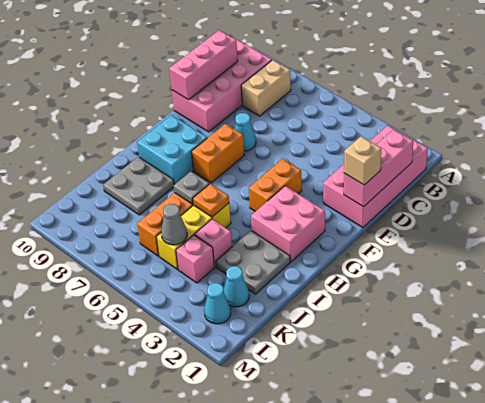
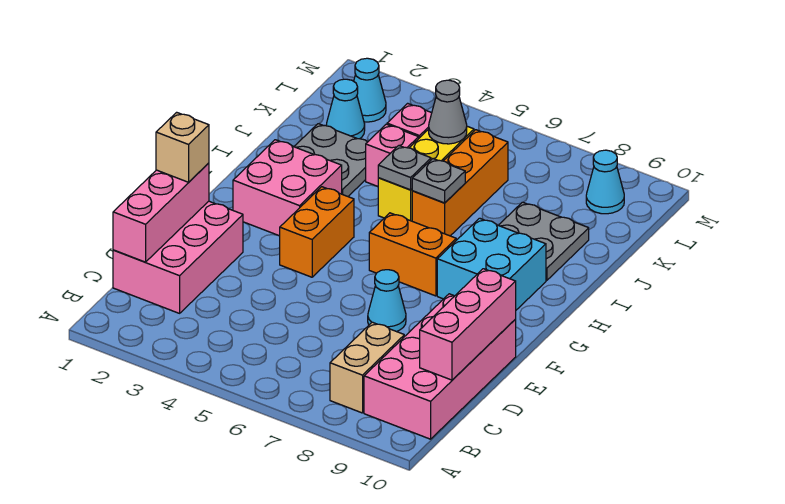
pink 2x4 brick [323,125,428,228] -> pink 2x3 brick [113,201,243,313]
orange 1x2 brick [192,124,244,183] -> orange 1x2 brick turned to [369,213,456,296]
orange 1x1 plate [193,184,229,217] -> grey 1x1 plate [378,146,431,190]
none -> cyan 1x1 cone [586,150,624,214]

